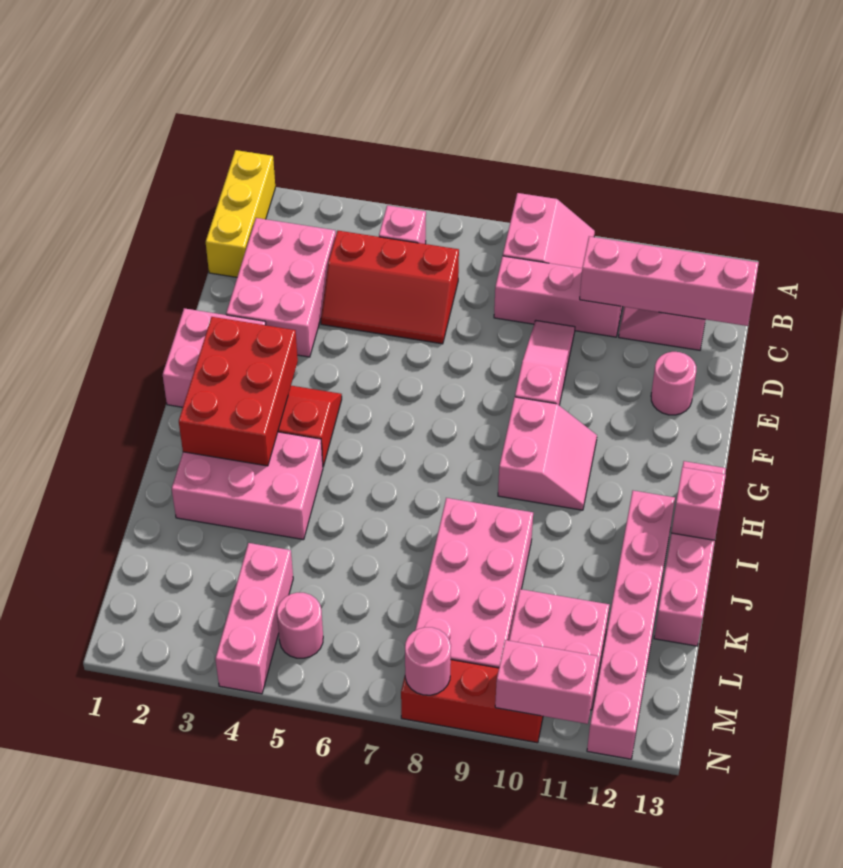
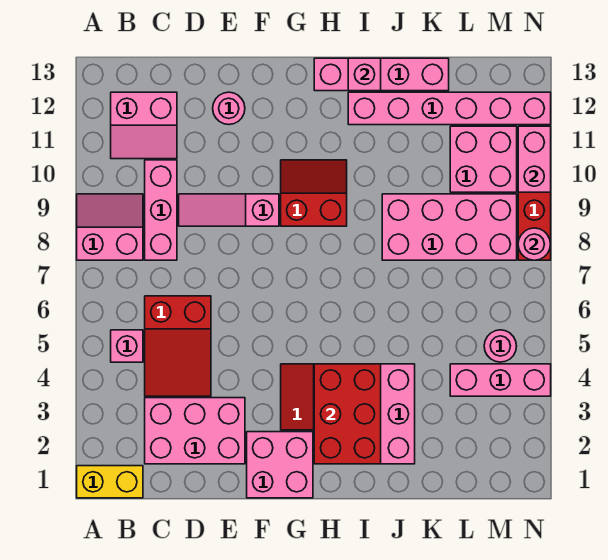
yellow 1x3 brick [206,150,275,277] -> yellow 1x2 brick [77,466,143,498]
red 2x3 slope [321,231,459,344] -> red 2x3 slope turned to [145,296,211,396]
pink 1x4 brick [580,236,759,326] -> none
red 2x3 brick [179,317,298,466] -> red 2x3 brick turned to [314,364,381,464]
pink 2x2 slope [498,397,597,510] -> red 2x2 slope [281,160,347,226]

